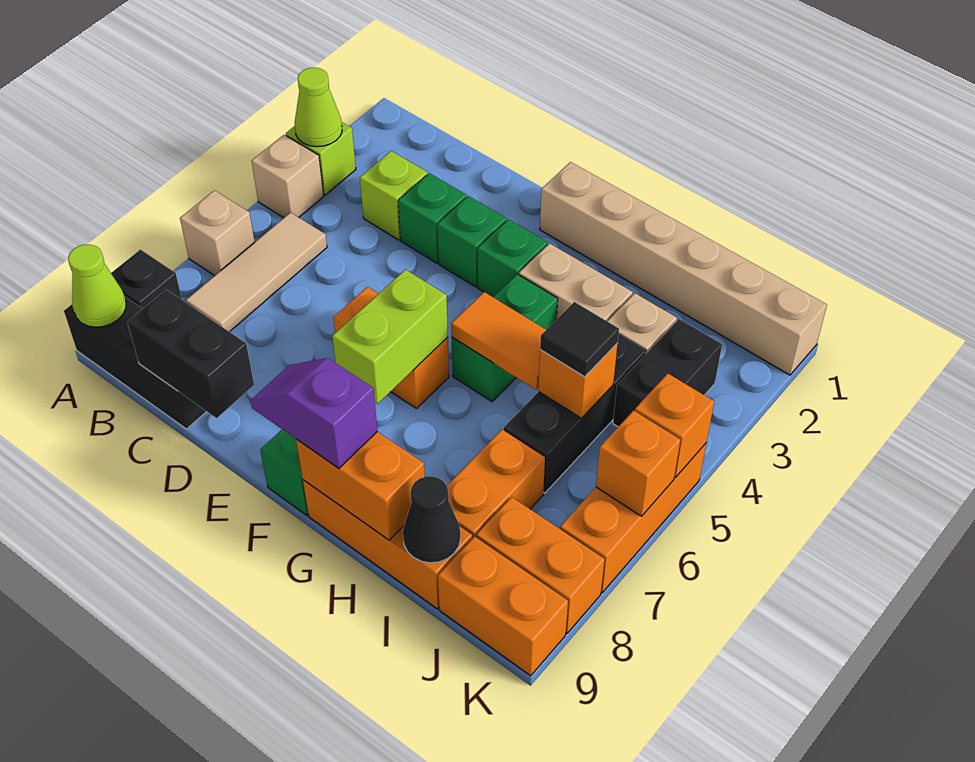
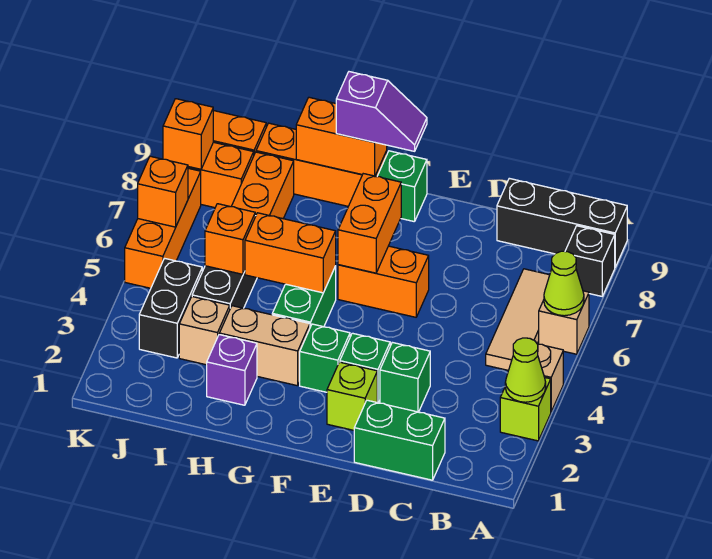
lime 1x1 cone [68,244,126,327] -> lime 1x1 cone moved to [544,251,584,316]
none -> green 1x2 brick [354,400,445,480]
lime 1x1 brick [360,151,428,240] -> lime 1x1 brick moved to [327,362,377,430]
black 1x2 brick [127,290,254,418] -> none
tan 1x6 brick [540,162,827,375] -> none
lime 1x2 brick [332,270,448,404] -> orange 1x2 brick [338,174,401,273]
orange 1x2 tile [451,292,546,390] -> orange 1x2 brick [245,213,336,293]
none -> purple 1x1 brick [207,335,257,405]
black 1x1 tile [540,302,619,377] -> none
black 1x1 cone [403,476,460,563] -> none
orange 1x1 brick [635,373,714,478] -> orange 1x1 brick moved to [163,99,213,169]

